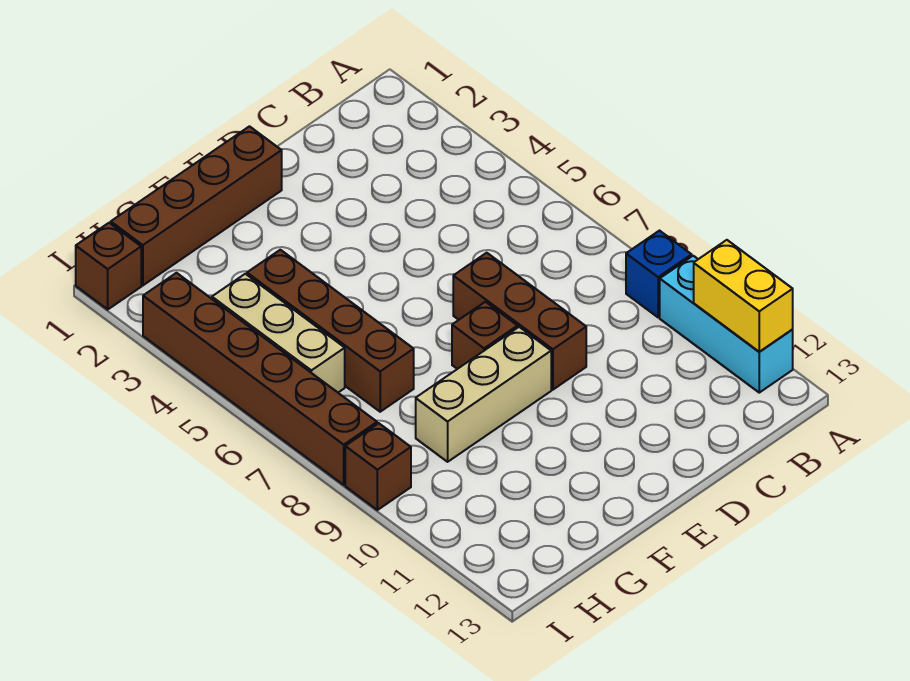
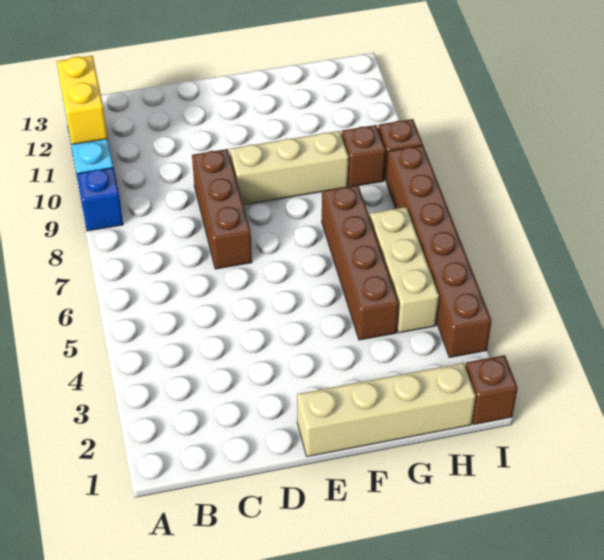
brown 1x4 brick [111,126,282,285] -> tan 1x4 brick [297,363,476,457]
brown 1x1 brick [452,302,518,369] -> brown 1x1 brick moved to [341,125,386,186]

